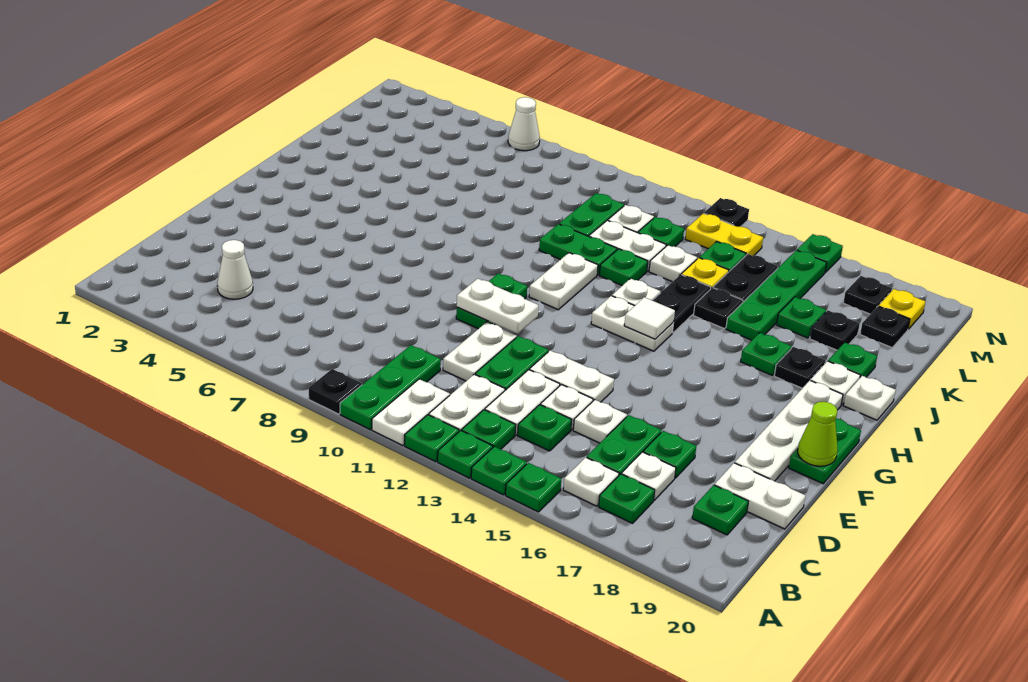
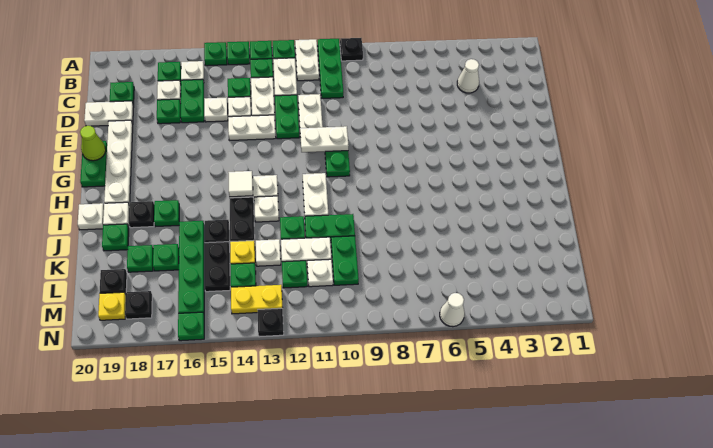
black 1x1 plate [810,310,860,350] -> green 1x1 plate [127,245,153,272]

